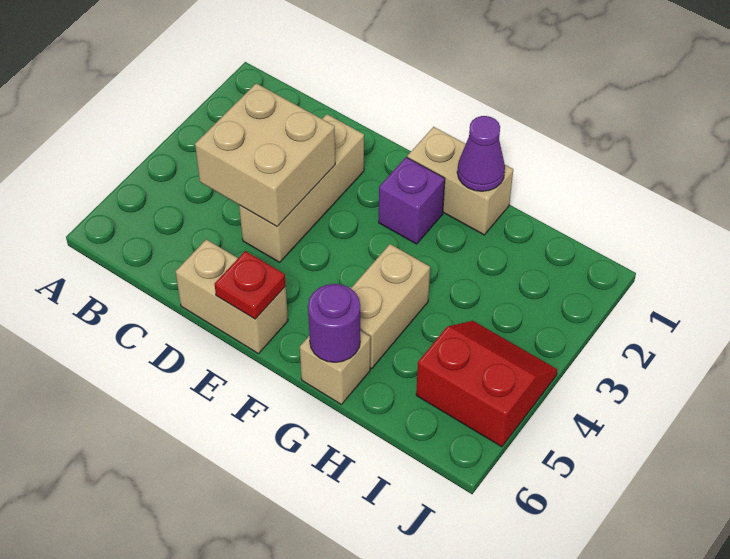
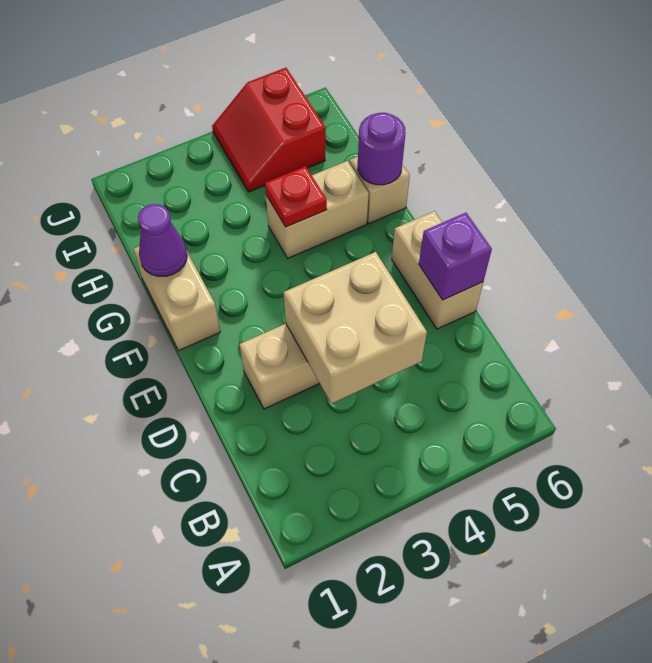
red 1x1 plate [215,251,286,319] -> red 1x1 plate moved to [265,166,327,227]
purple 1x1 brick [379,157,445,244] -> purple 1x1 brick moved to [419,213,492,300]

